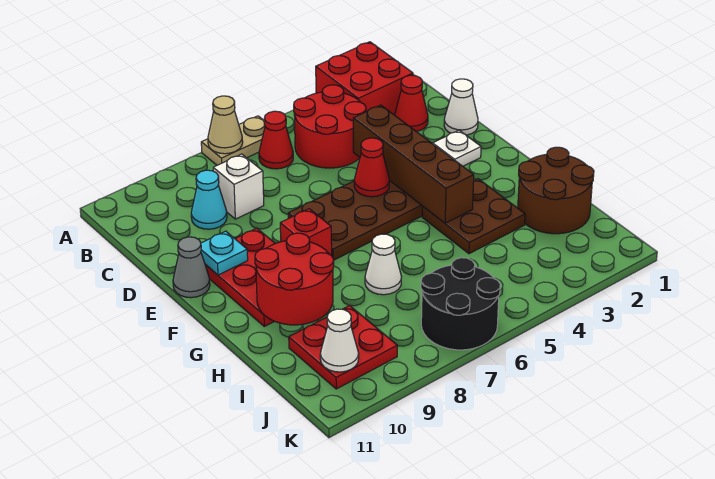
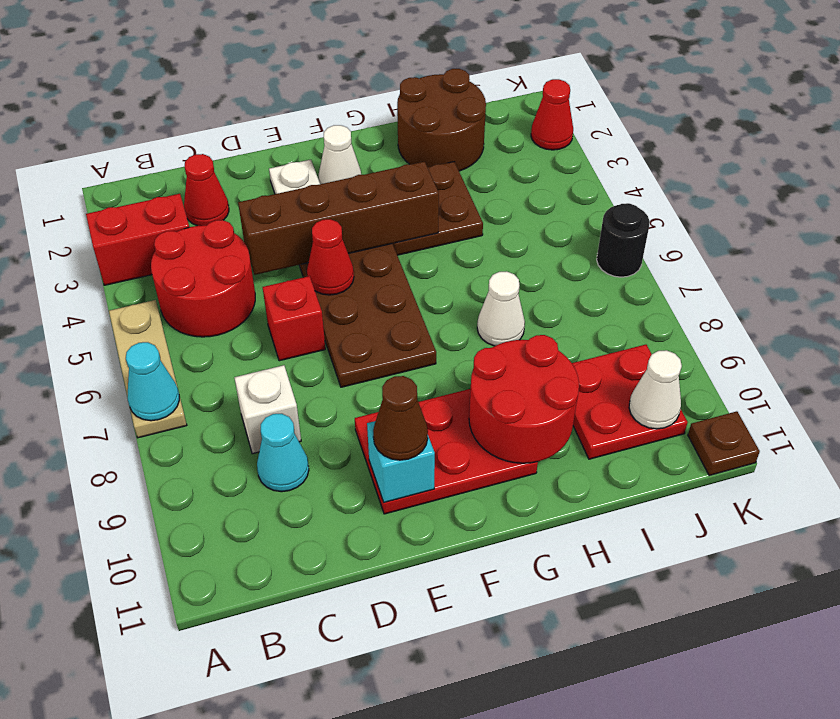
red 2x2 brick [316,42,413,115] -> red 1x2 brick [86,194,189,285]
tan 1x2 plate [201,116,265,165] -> tan 1x3 plate [109,300,187,438]
tan 1x1 cone [208,96,243,154] -> cyan 1x1 cone [126,342,179,421]
red 1x1 cone [259,111,293,169] -> red 1x1 cone moved to [531,79,573,150]
white 1x1 cone [444,79,478,135] -> white 1x1 cone moved to [318,125,361,184]
cyan 1x1 plate [201,231,248,275] -> cyan 1x1 brick [367,421,435,502]
none -> brown 1x1 cone [373,376,428,460]
grey 1x1 cone [173,237,210,298] -> none
red 1x1 brick [280,209,332,256] -> red 1x1 brick moved to [263,276,325,361]
black 2x2 round brick [421,258,500,350] -> black 1x1 round brick [597,203,650,277]
none -> brown 1x1 plate [688,411,760,476]

